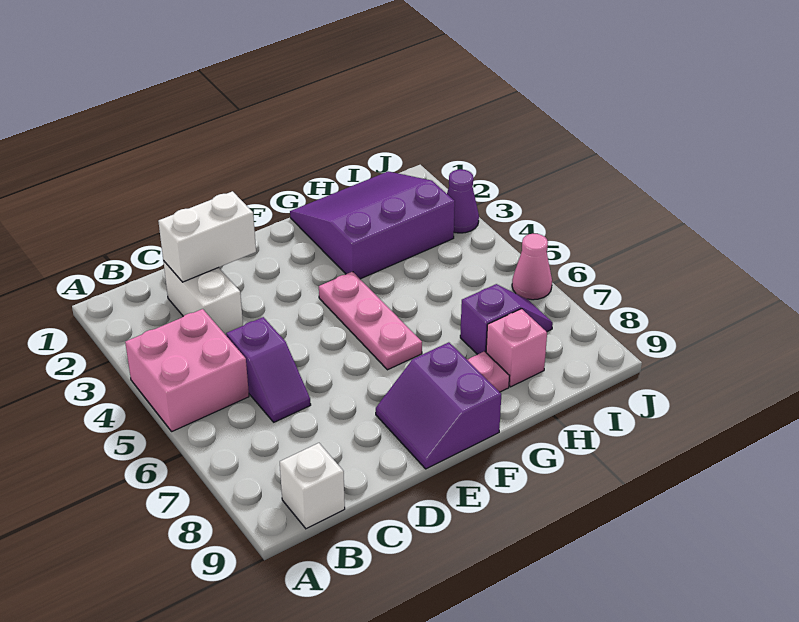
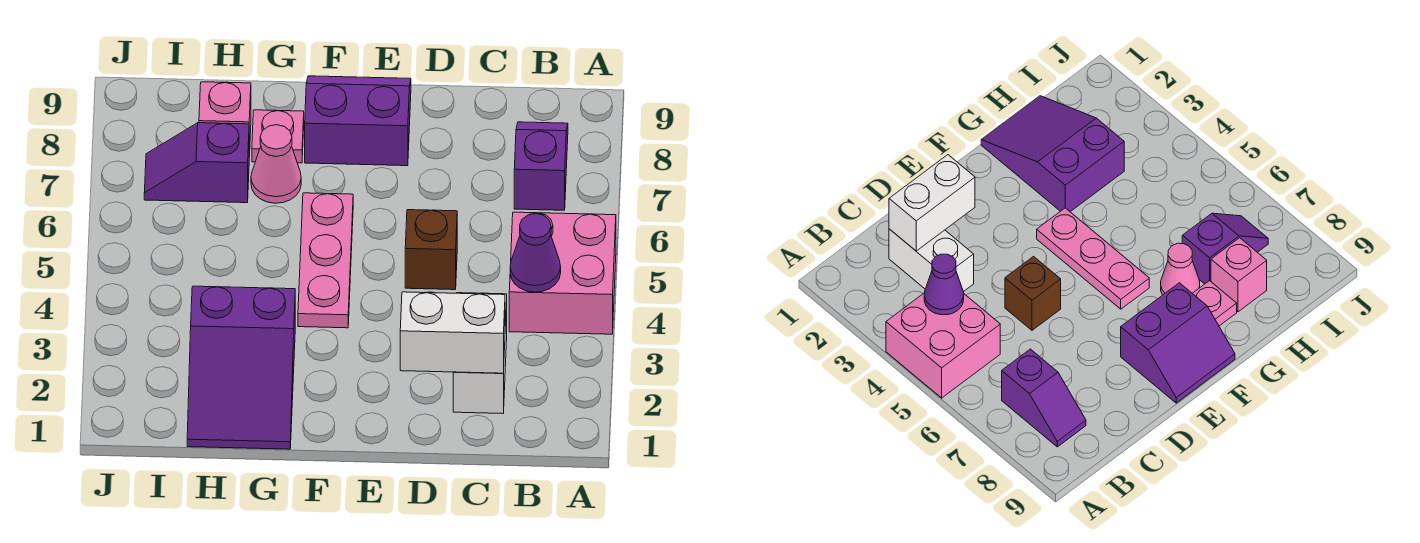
white 1x1 brick [280,443,345,529] -> none
purple 1x2 slope [226,317,311,422] -> purple 1x2 slope moved to [514,122,568,210]
none -> brown 1x1 brick [405,210,457,290]
purple 2x2 slope [376,342,501,469] -> purple 2x2 slope turned to [305,76,411,166]
purple 3x3 slope [290,171,455,279] -> purple 2x3 slope [187,286,295,449]
purple 1x1 cone [447,169,479,233] -> purple 1x1 cone moved to [510,214,561,292]
pink 1x1 cone [512,234,552,300] -> pink 1x1 cone moved to [251,125,301,203]

